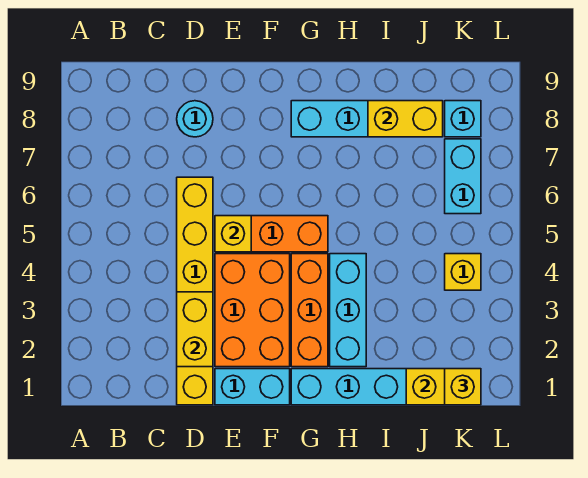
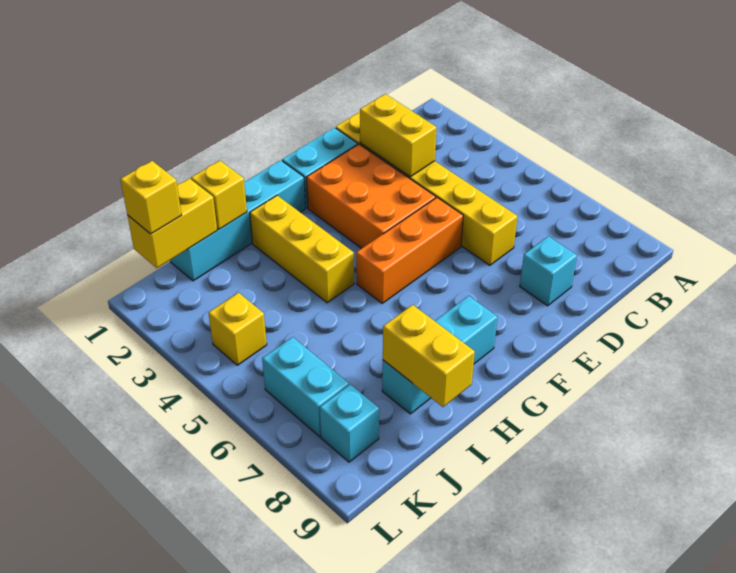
cyan 1x1 round brick [177,101,213,137] -> cyan 1x1 brick [520,236,577,306]
yellow 1x1 brick [215,216,251,252] -> yellow 1x1 brick moved to [191,161,247,229]
orange 1x3 brick [291,254,328,367] -> none
cyan 1x3 brick [330,254,366,367] -> yellow 1x3 brick [250,195,354,303]
yellow 1x2 brick [368,101,443,137] -> yellow 1x2 brick turned to [383,305,475,407]

